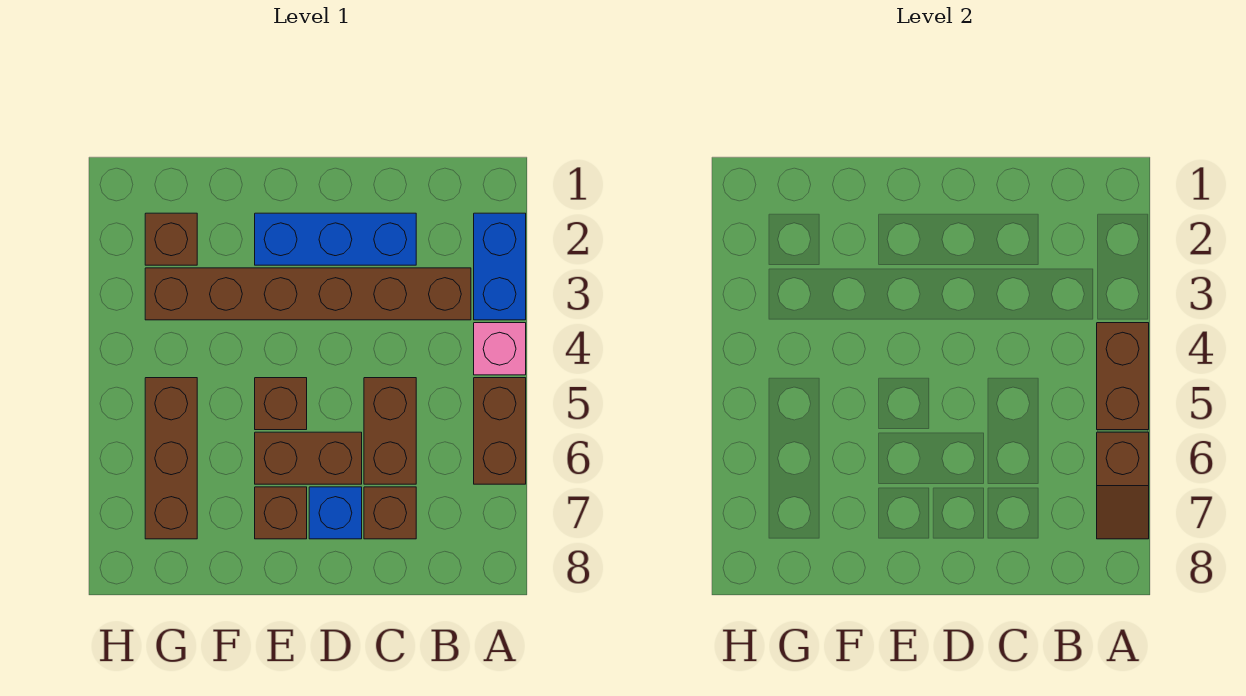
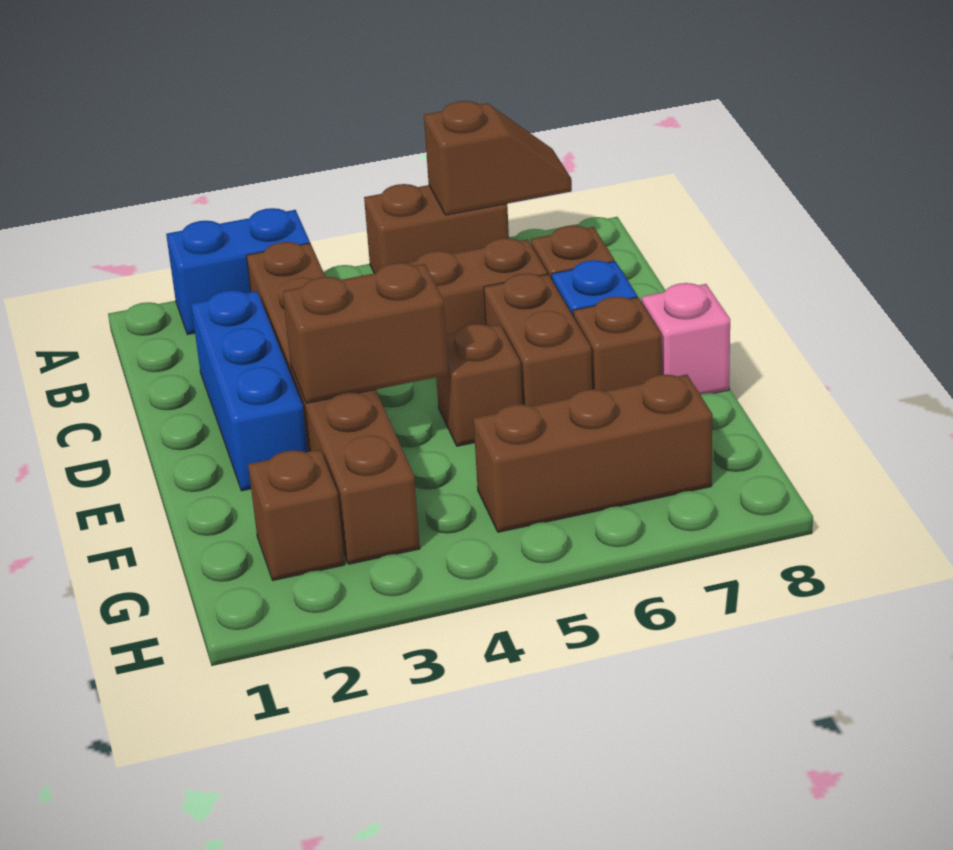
pink 1x1 brick [474,323,526,375] -> pink 1x1 brick moved to [642,283,730,395]
brown 1x2 brick [1097,323,1149,430] -> brown 1x2 brick moved to [283,263,449,403]

